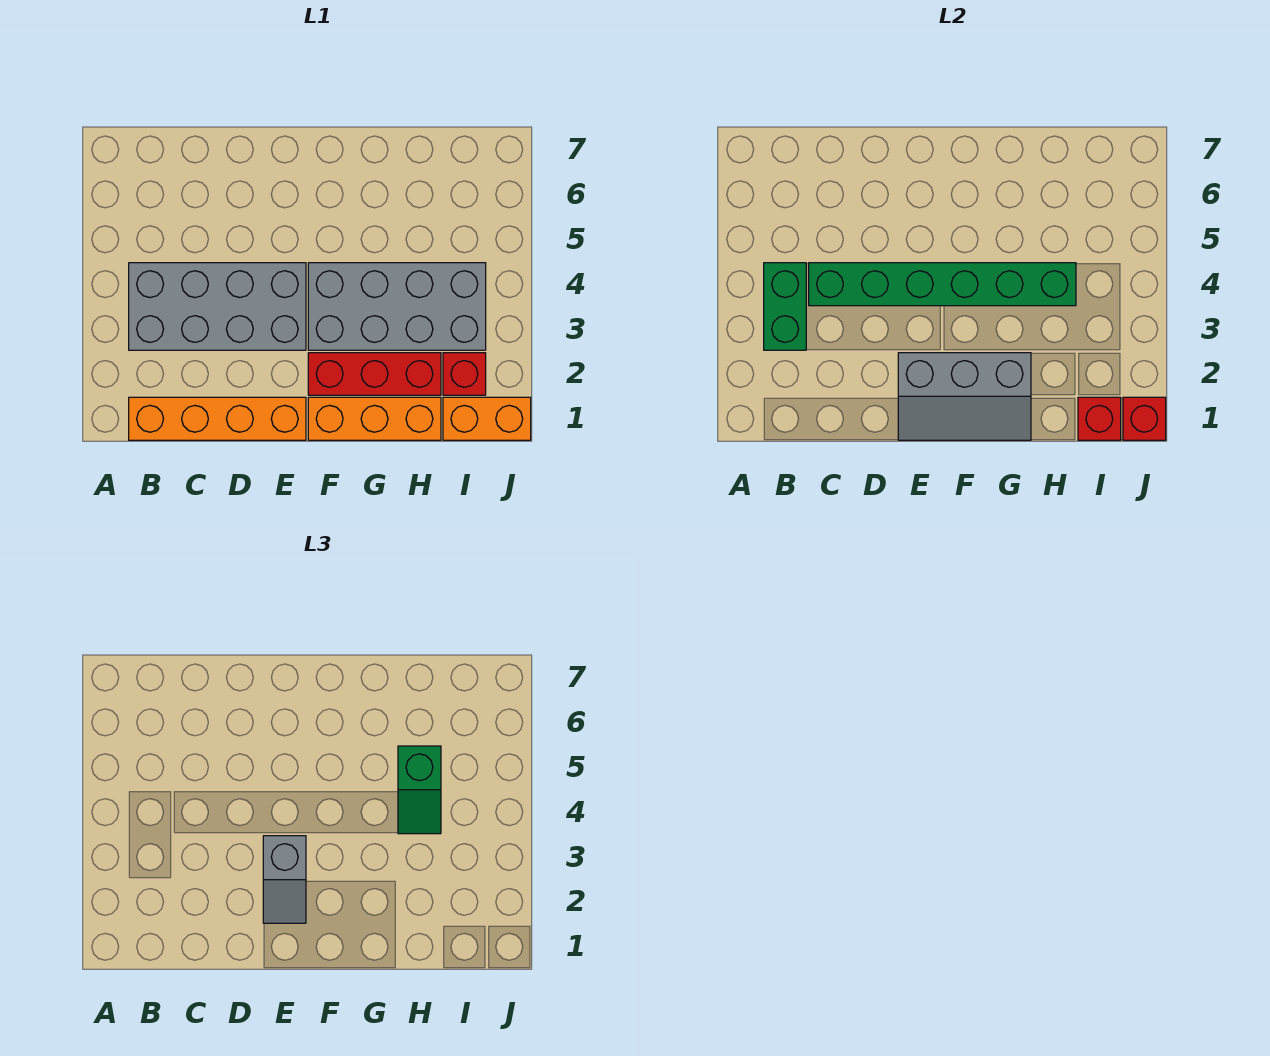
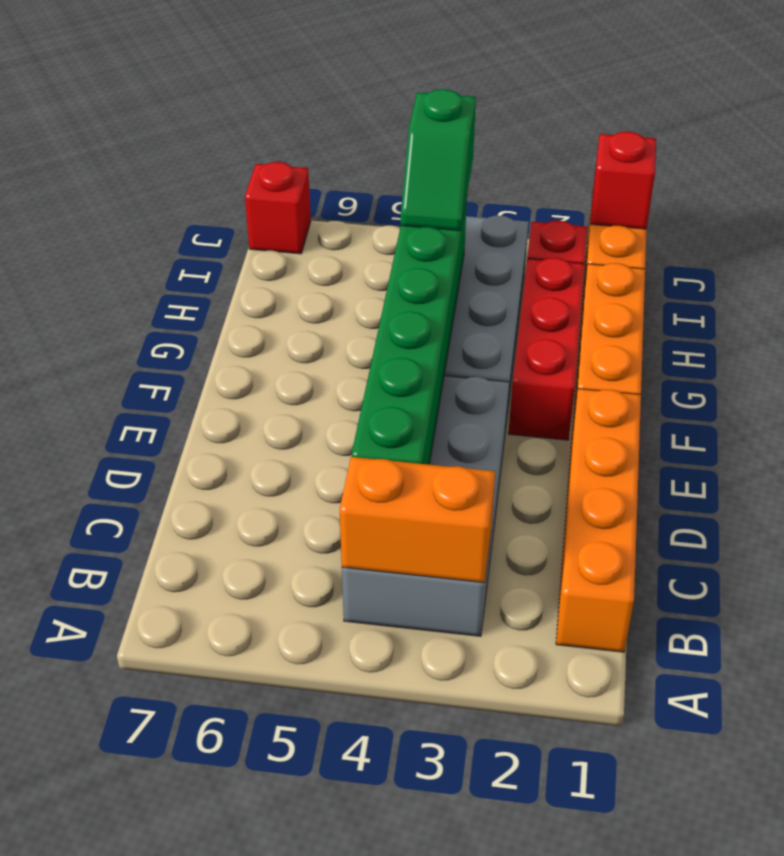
green 1x2 brick [764,263,806,350] -> orange 1x2 brick [340,457,495,583]
grey 2x3 slope [898,353,1031,440] -> none
grey 1x2 slope [263,836,306,923] -> none
green 1x2 slope [398,746,441,834] -> green 1x2 slope turned to [401,89,476,231]
red 1x1 brick [1078,397,1121,440] -> red 1x1 brick moved to [245,162,311,254]

